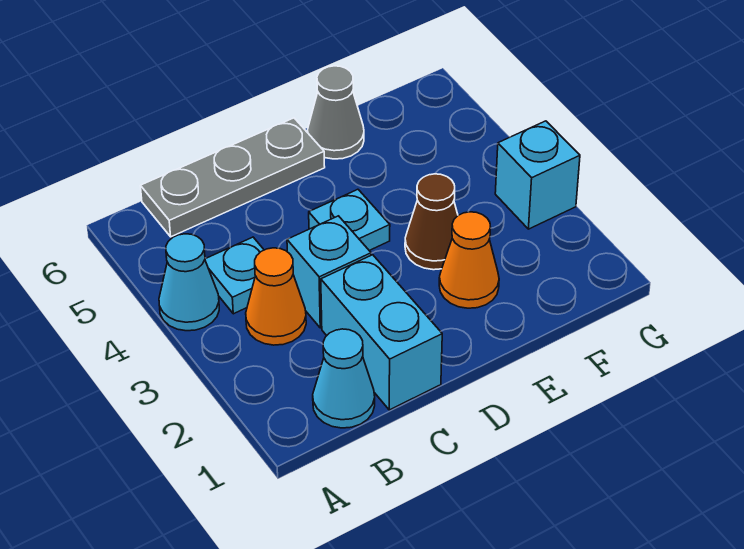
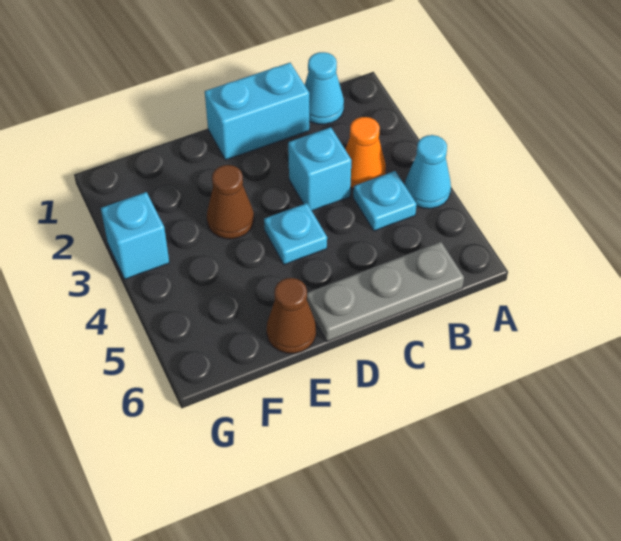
cyan 1x2 brick [321,255,442,410] -> cyan 1x2 brick turned to [205,63,309,160]
orange 1x1 cone [439,212,499,308] -> none
grey 1x1 cone [308,66,364,159] -> brown 1x1 cone [267,278,316,353]

